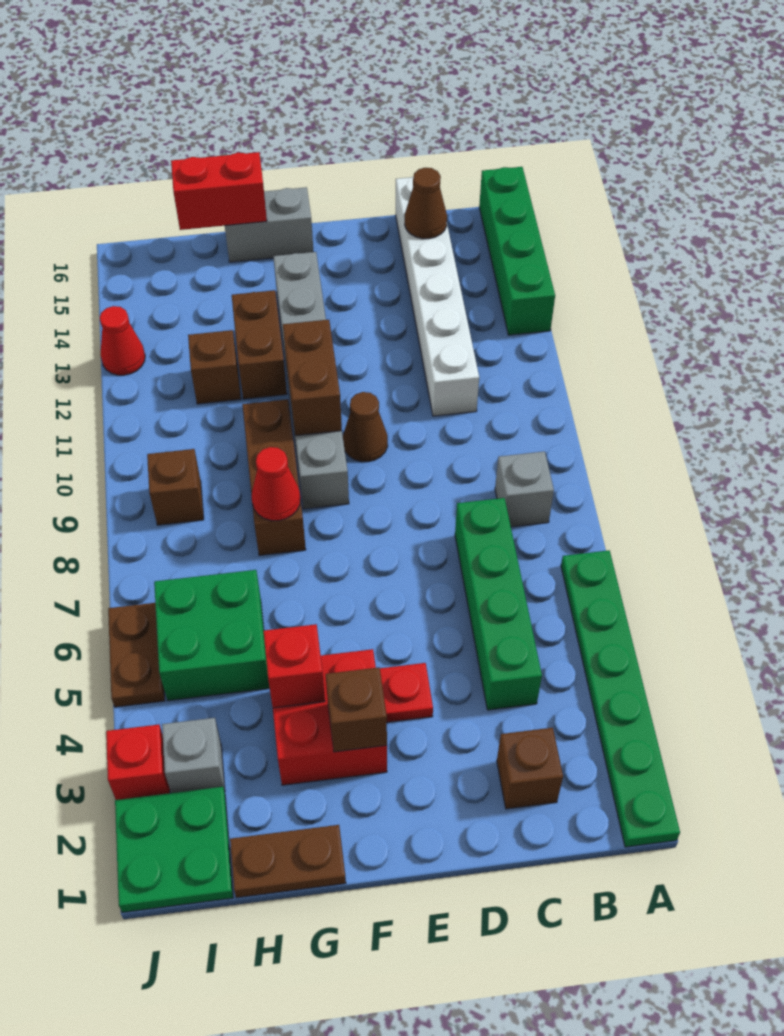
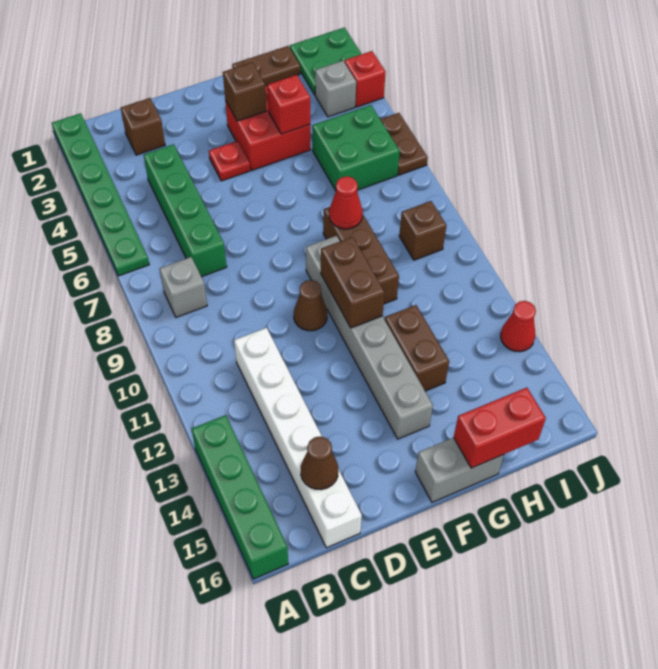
brown 1x1 brick [188,330,241,404] -> none

